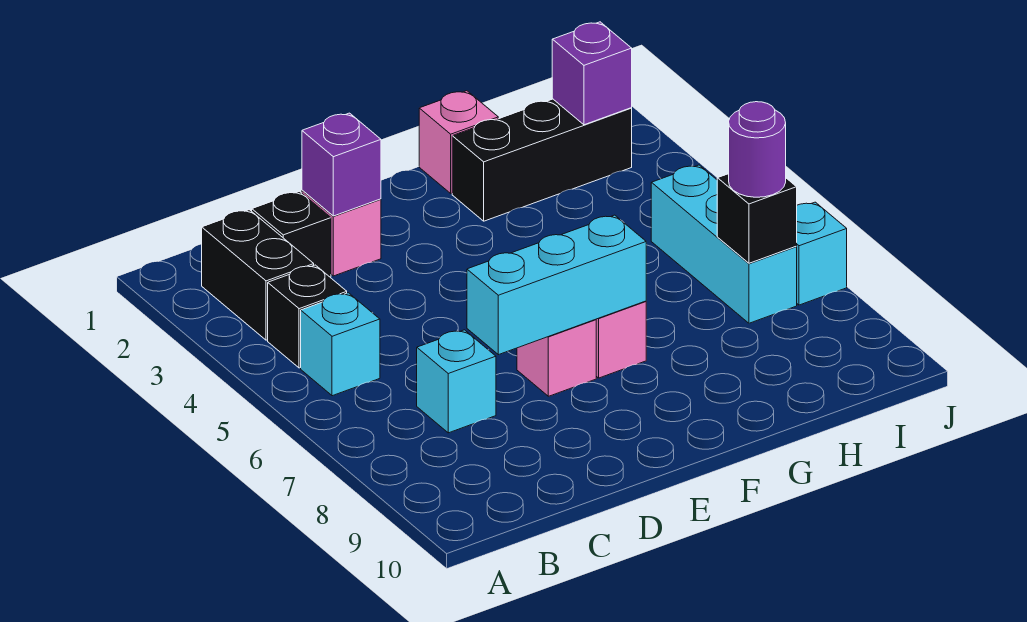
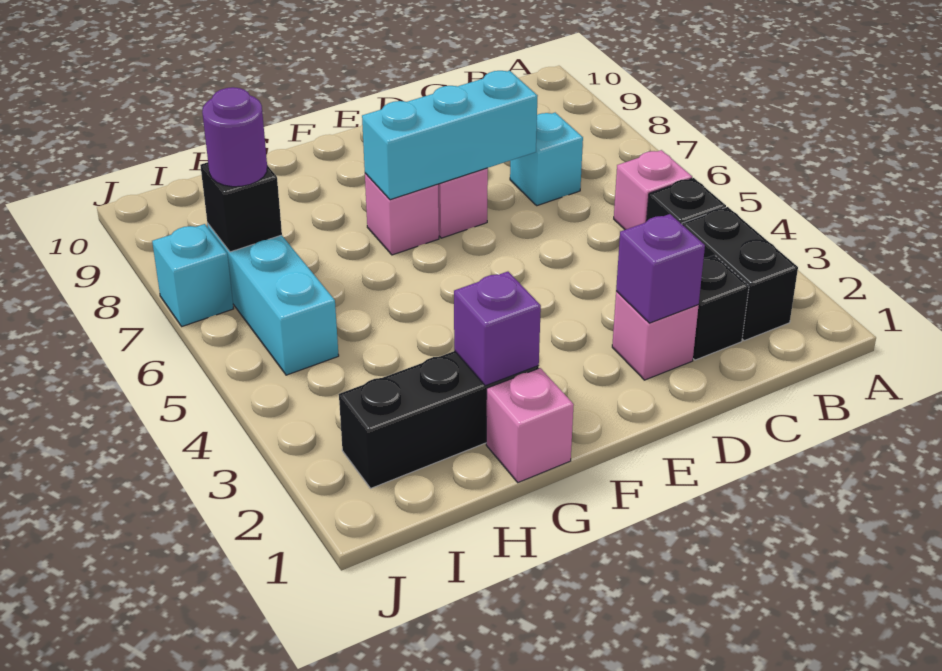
cyan 1x1 brick [301,293,380,396] -> pink 1x1 brick [614,150,692,230]
purple 1x1 brick [552,22,632,125] -> purple 1x1 brick moved to [454,272,541,386]

